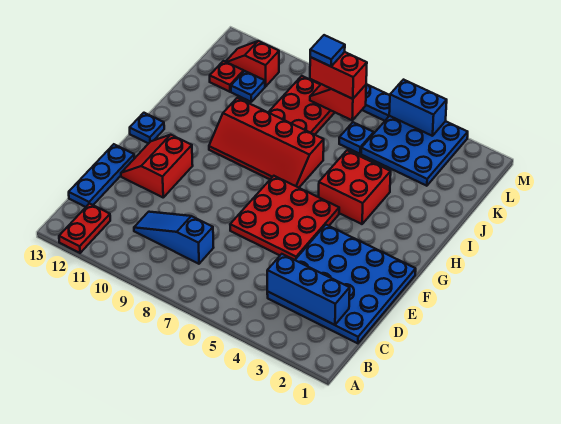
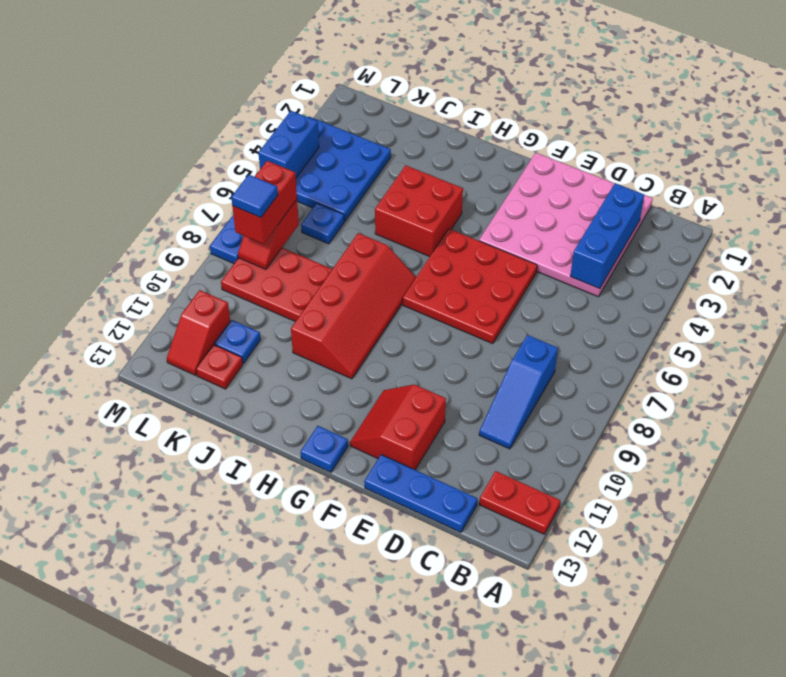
blue 4x4 plate [267,225,416,343] -> pink 4x4 plate [479,153,653,297]
red 2x2 slope [121,135,193,197] -> red 2x2 slope turned to [350,385,446,470]

